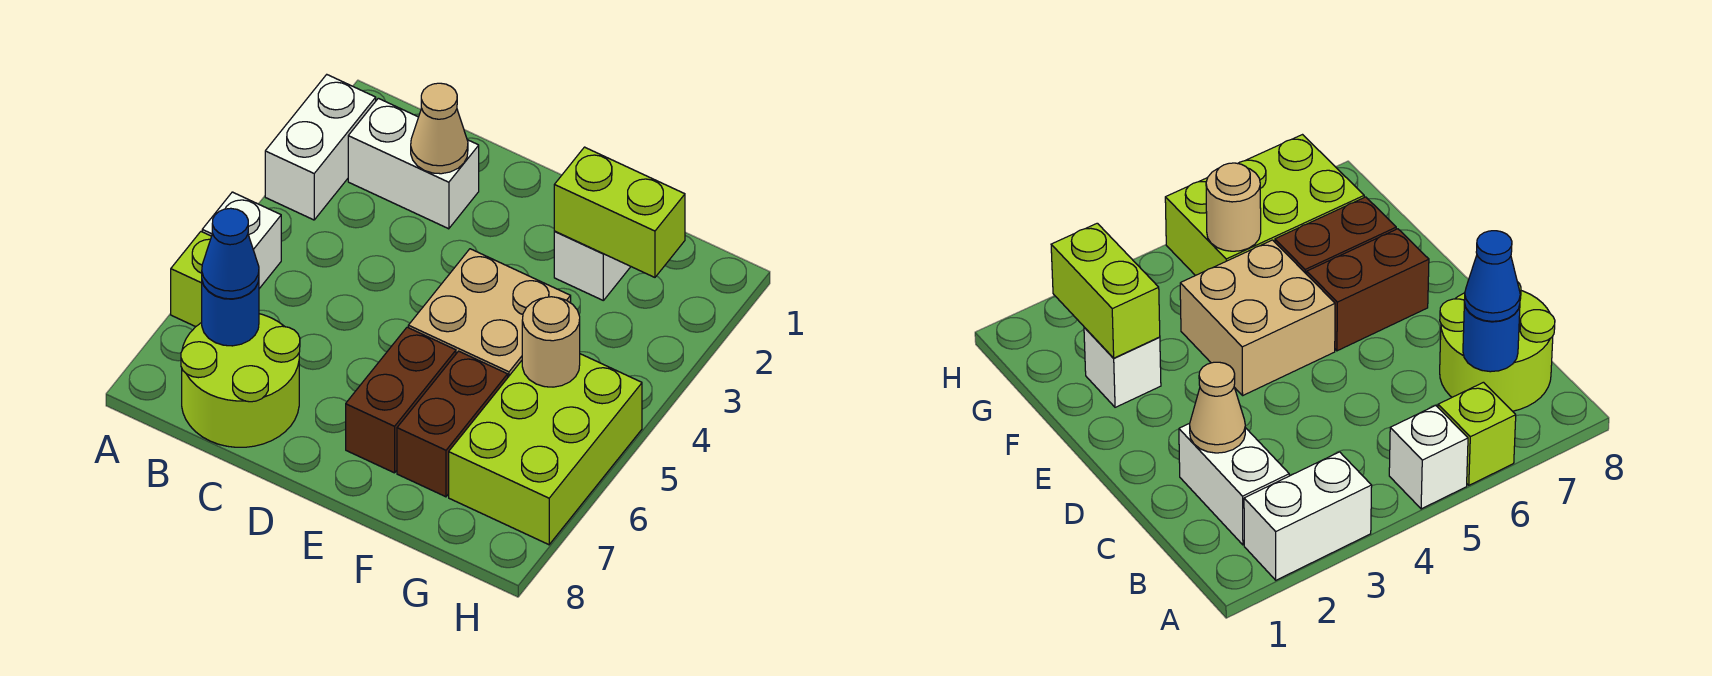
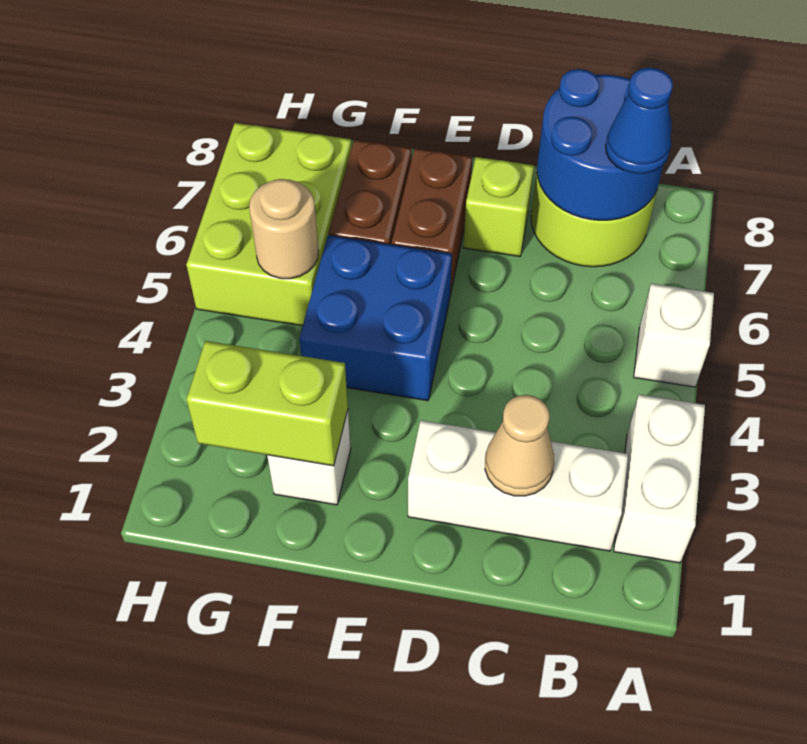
lime 1x1 brick [171,232,212,327] -> lime 1x1 brick moved to [463,157,534,257]
white 1x2 brick [348,98,479,229] -> white 1x3 brick [408,420,628,551]
blue 1x1 round brick [202,281,259,346] -> blue 2x2 round brick [537,69,672,220]
tan 2x2 brick [408,249,571,377] -> blue 2x2 brick [299,235,452,401]

